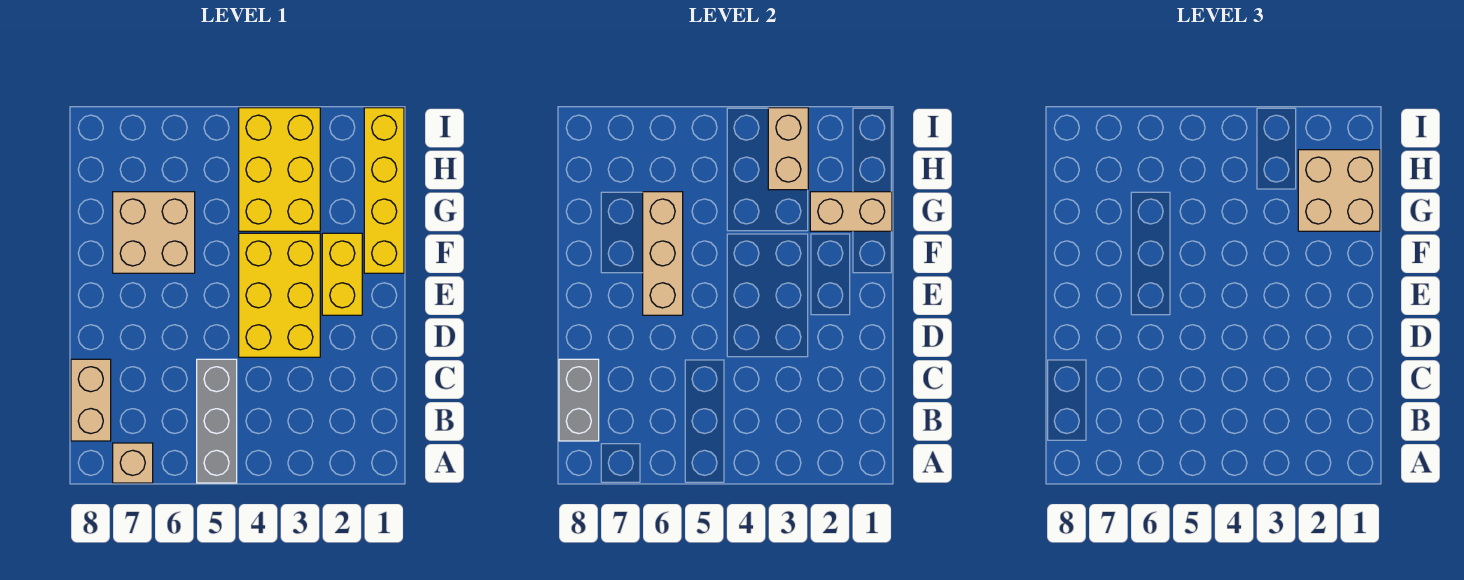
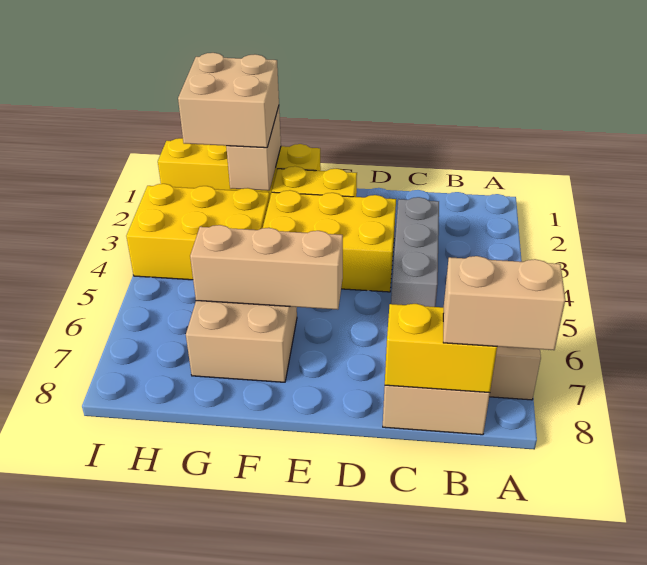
grey 1x3 brick [197,359,237,483] -> grey 1x3 brick turned to [391,197,439,307]
grey 1x2 brick [559,359,599,441] -> yellow 1x2 brick [385,304,497,393]
tan 1x2 brick [768,108,808,190] -> tan 1x2 brick moved to [443,256,565,350]

